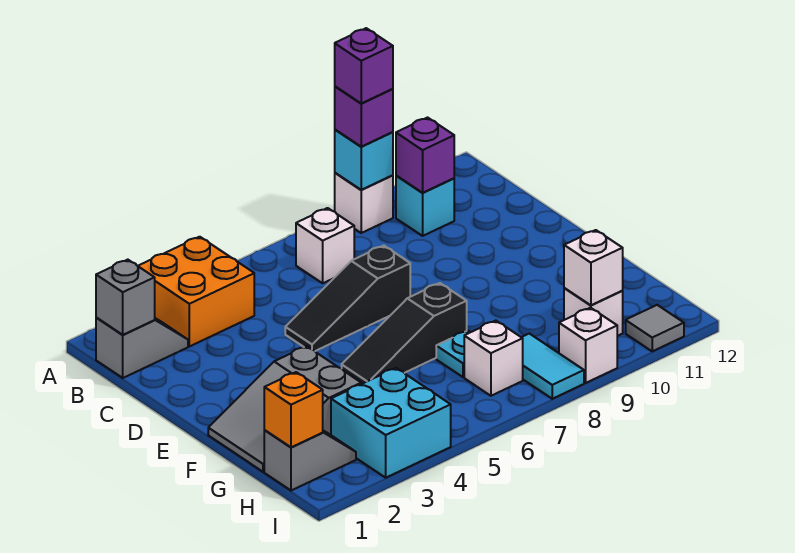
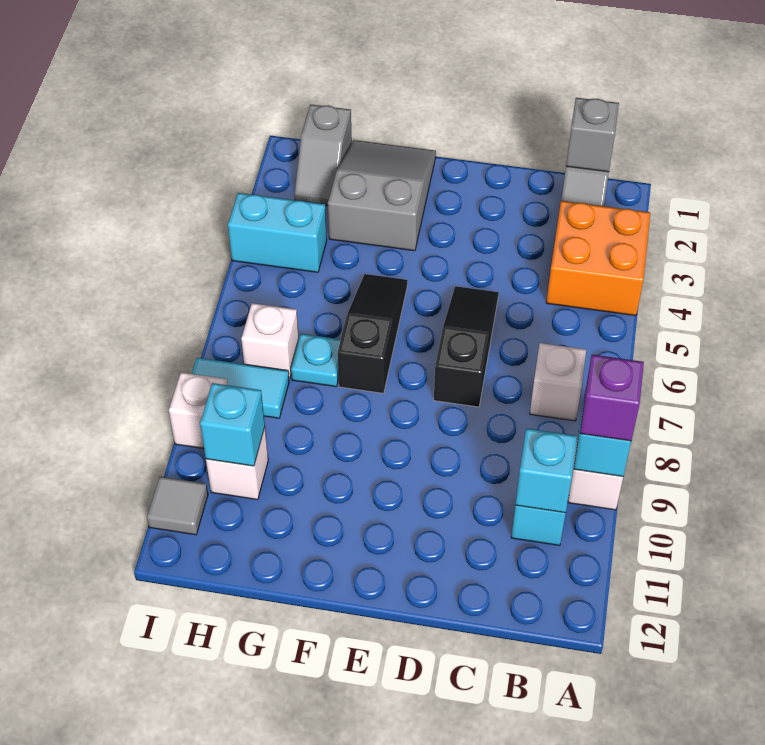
purple 1x1 brick [335,28,393,104] -> none
purple 1x1 brick [396,118,454,193] -> cyan 1x1 brick [515,428,577,513]
orange 1x1 brick [264,372,323,448] -> none
cyan 2x2 brick [331,368,451,478] -> cyan 1x2 brick [228,193,327,272]
white 1x1 brick [564,230,623,305] -> cyan 1x1 brick [200,383,265,466]

